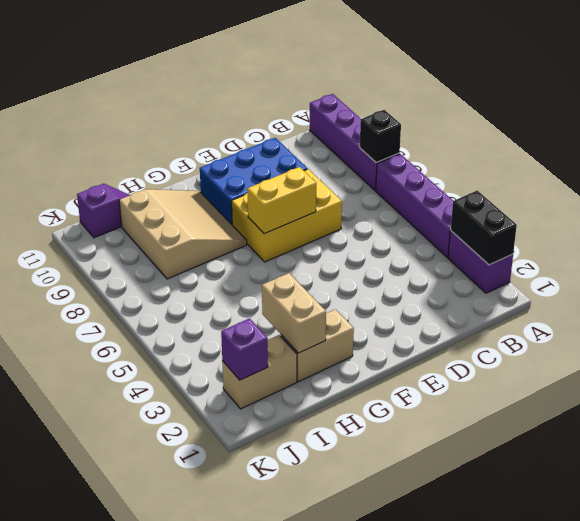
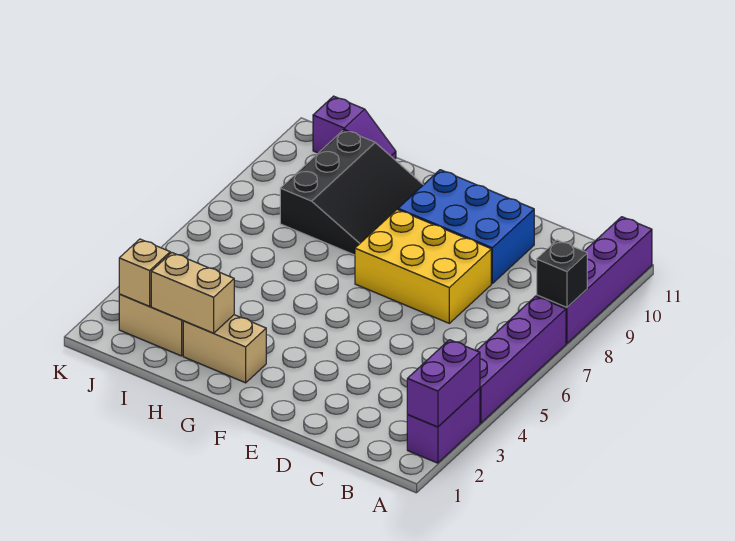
black 1x2 brick [451,190,517,265] -> purple 1x2 brick [407,340,480,427]
yellow 1x2 brick [247,167,316,234] -> none
tan 3x3 slope [119,189,247,279] -> black 3x3 slope [280,130,423,255]
tan 1x2 brick [262,273,326,353] -> tan 1x2 brick turned to [151,253,234,333]
purple 1x1 brick [221,318,268,380] -> tan 1x1 brick [119,239,170,306]

